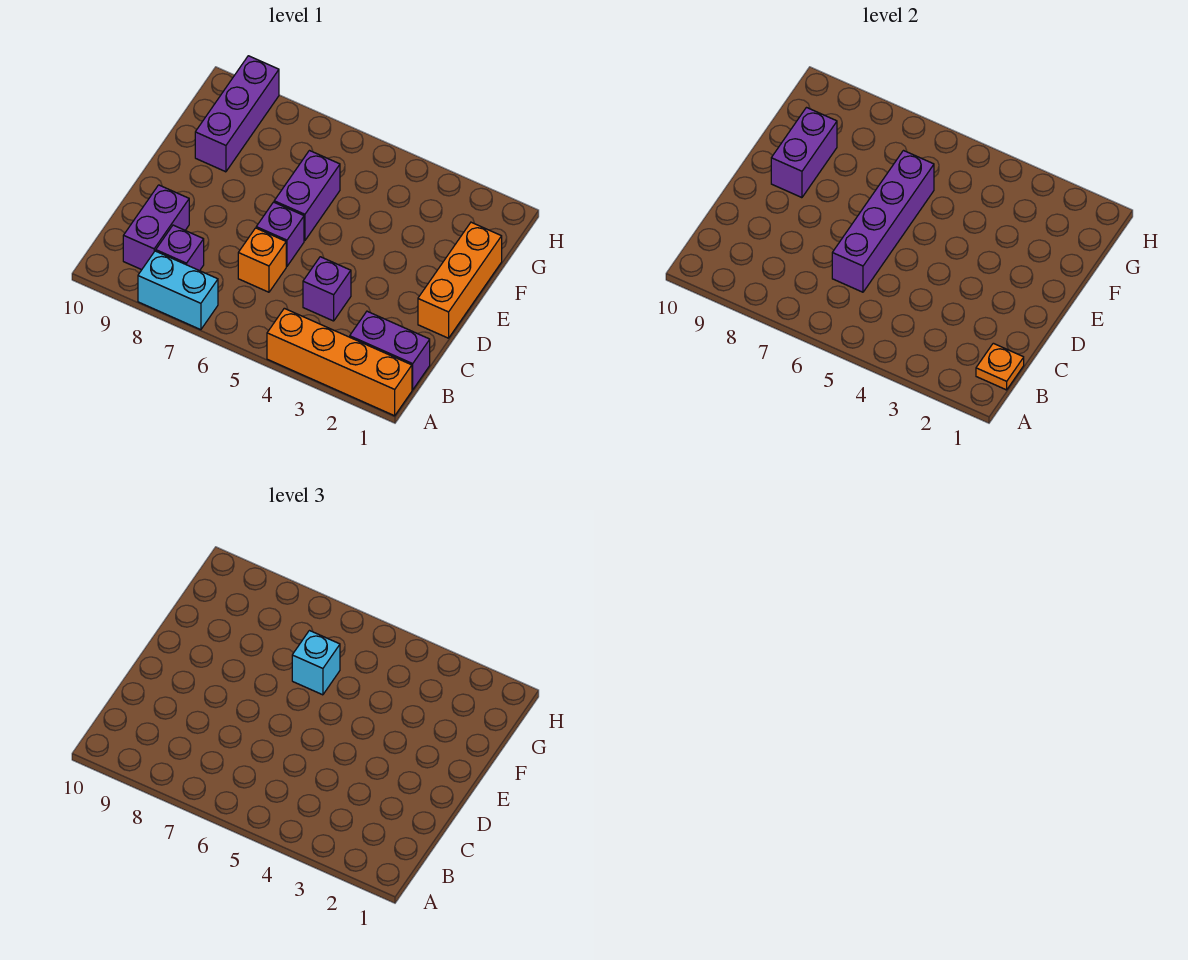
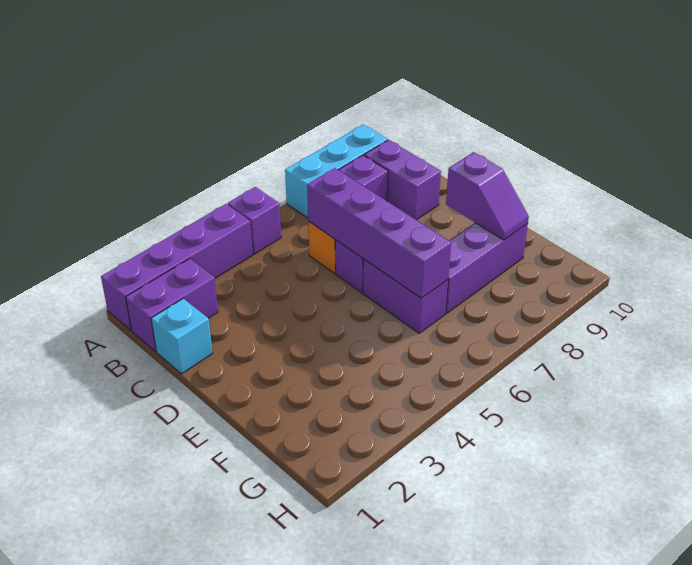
orange 1x4 brick [267,308,412,416] -> purple 1x4 brick [101,204,253,330]
cyan 1x2 brick [138,251,218,330] -> cyan 1x3 brick [285,124,388,218]
orange 1x1 plate [976,343,1024,390] -> none
purple 1x1 brick [303,257,351,321] -> purple 1x1 brick moved to [228,187,281,254]
orange 1x3 brick [418,222,502,338] -> none
purple 1x2 brick [771,108,837,198] -> purple 1x2 slope [446,152,529,240]
cyan 1x1 brick [292,631,340,695] -> cyan 1x1 brick moved to [151,299,213,374]
purple 1x3 brick [195,56,279,172] -> purple 1x3 brick turned to [446,223,528,313]

